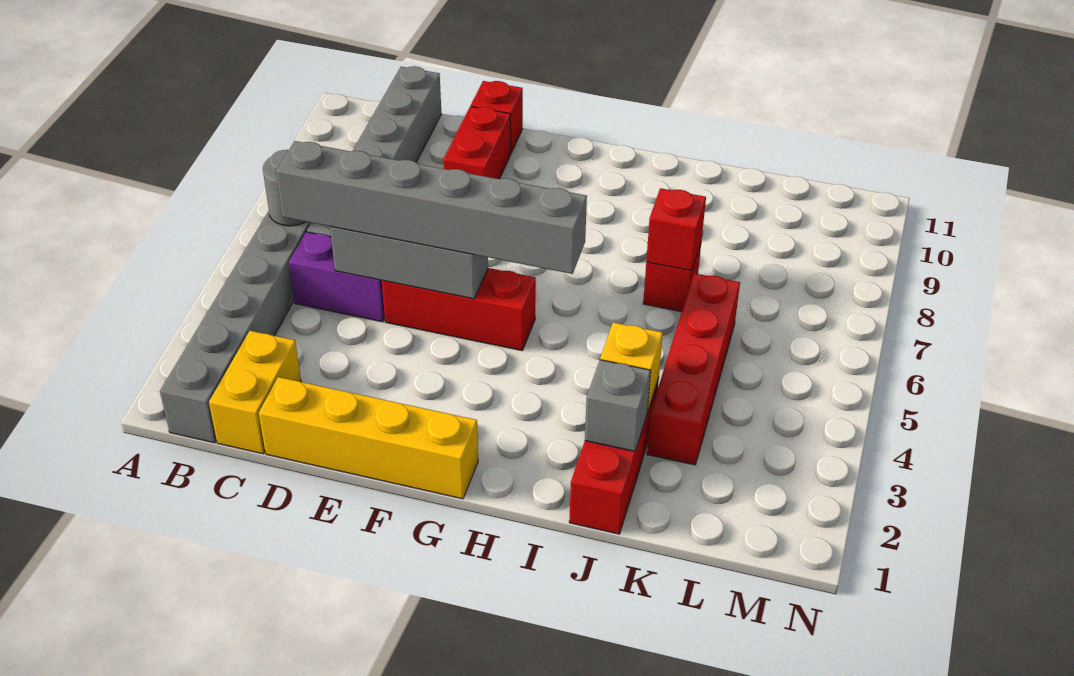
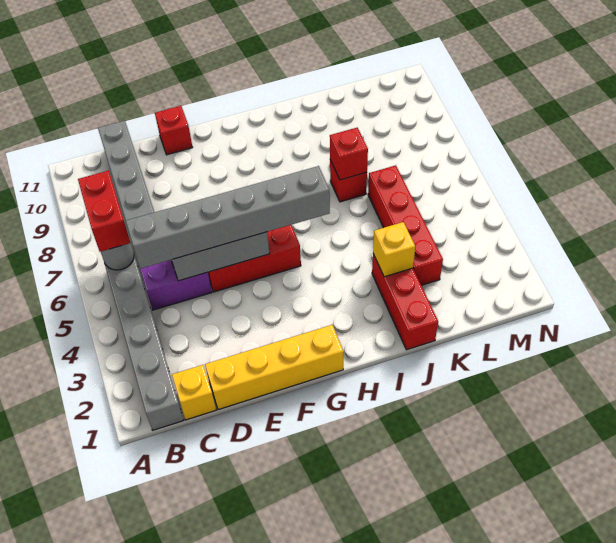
yellow 1x2 brick [209,331,301,454] -> yellow 1x1 brick [172,365,216,420]
red 1x2 brick [443,106,511,179] -> red 1x2 brick moved to [78,171,130,252]
grey 1x1 brick [585,360,651,451] -> none

